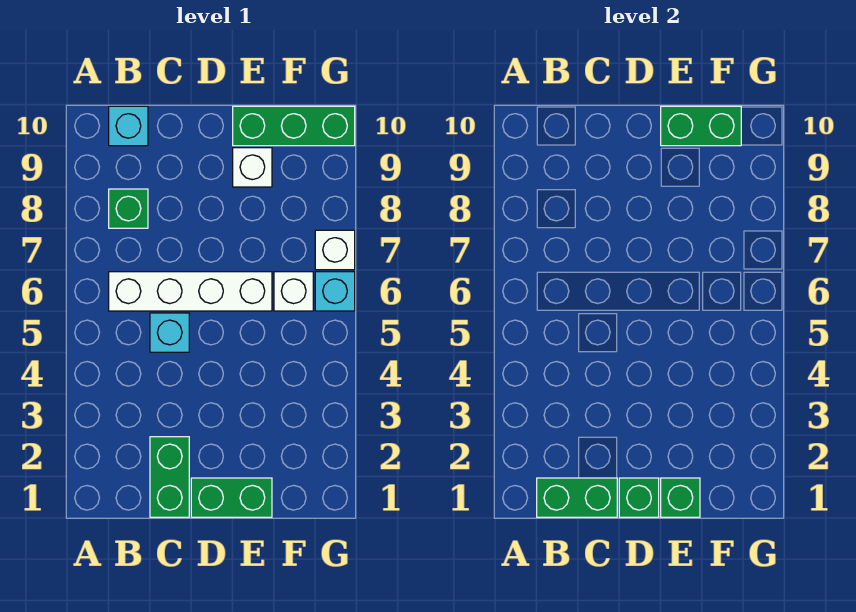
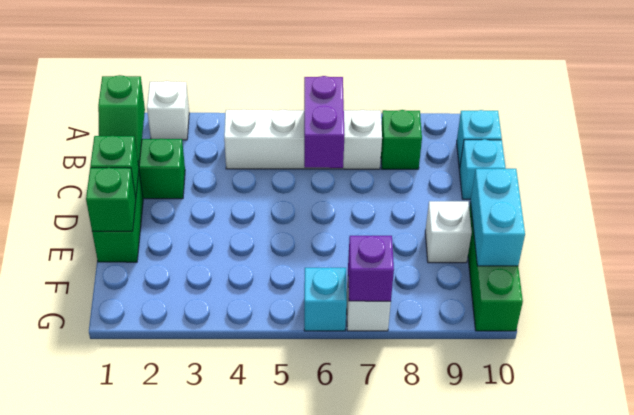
green 1x2 brick [537,478,617,517] -> green 1x2 slope [98,75,145,165]
white 1x4 brick [109,272,272,311] -> white 1x4 brick turned to [224,109,382,169]
none -> purple 1x2 brick [304,76,345,168]
cyan 1x1 brick [150,313,189,352] -> cyan 1x1 brick moved to [459,139,506,199]
green 1x2 brick [661,106,741,146] -> cyan 1x2 brick [471,168,525,266]
white 1x1 brick [274,272,313,311] -> white 1x1 brick moved to [147,81,189,140]
none -> purple 1x1 brick [348,236,394,301]

